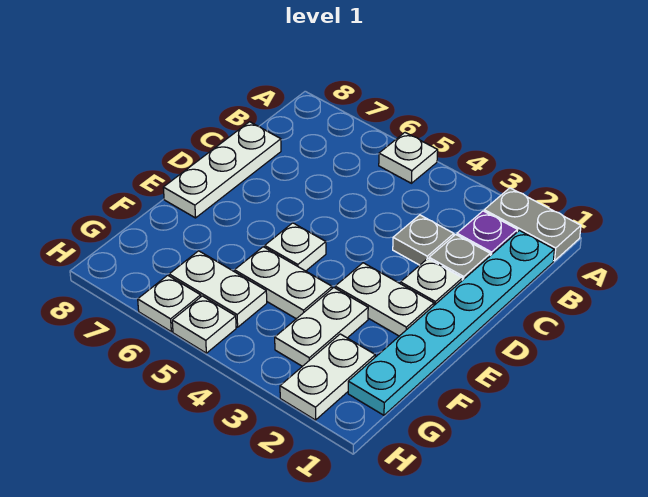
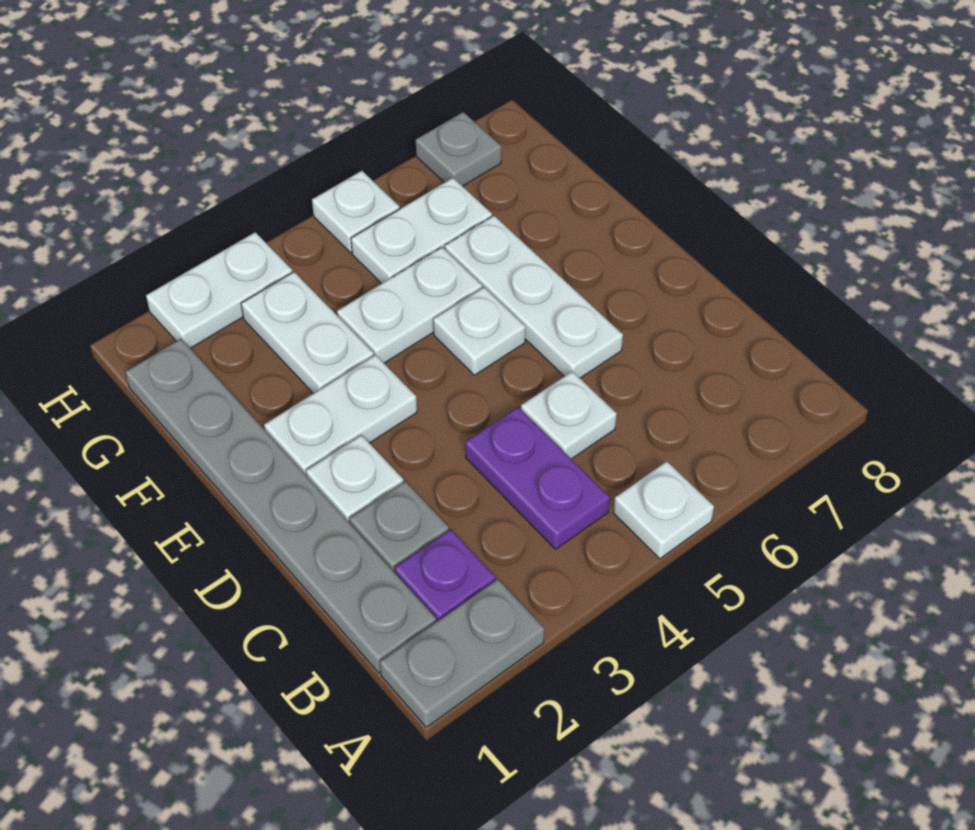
cyan 1x6 plate [348,230,554,415] -> grey 1x6 plate [125,339,436,673]
none -> purple 1x2 plate [465,407,610,549]
grey 1x1 plate [393,215,454,265] -> grey 1x1 plate moved to [416,112,501,186]
white 1x3 plate [163,122,281,218] -> white 1x3 plate moved to [445,216,623,378]
white 1x2 plate [280,334,375,420] -> white 1x2 plate turned to [146,232,293,348]
white 1x1 plate [138,275,201,332] -> white 1x1 plate moved to [521,371,617,459]

